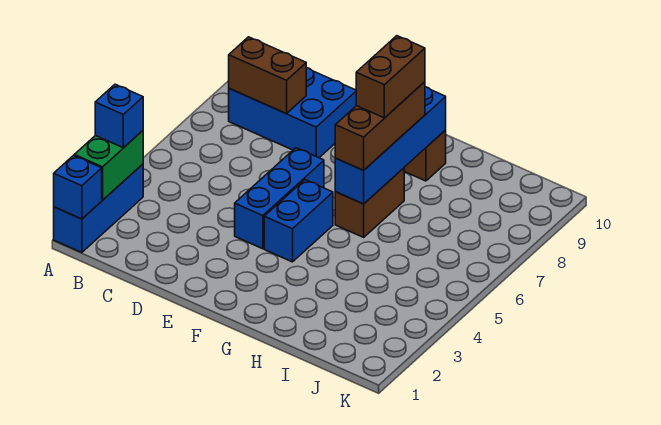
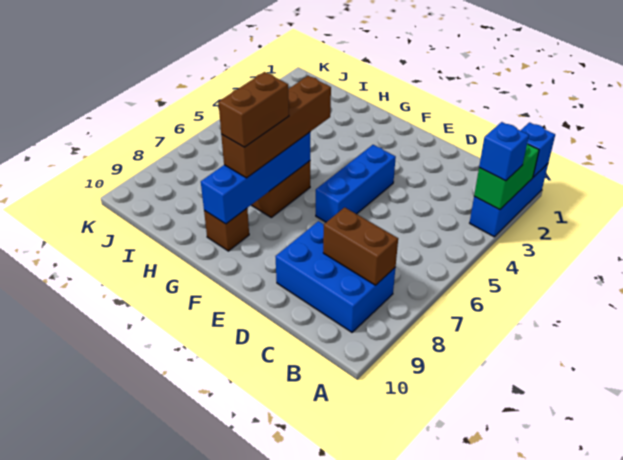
blue 1x2 brick [264,180,333,262] -> none
brown 1x3 brick [335,82,425,170] -> brown 1x4 brick [221,76,331,178]

